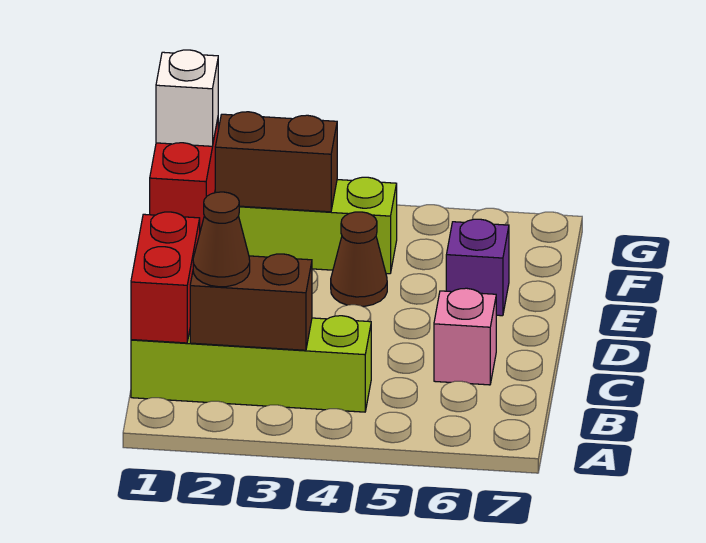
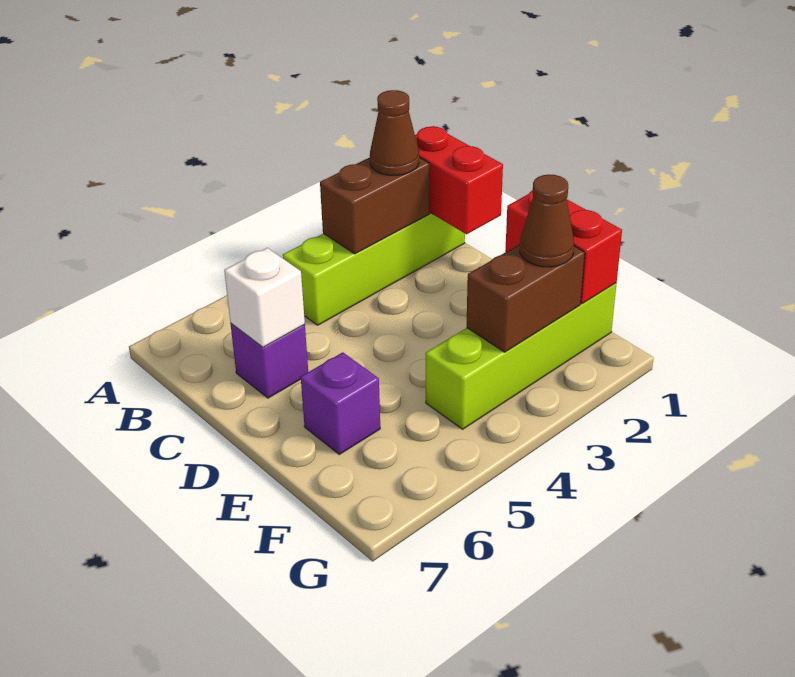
pink 1x1 brick [434,288,496,385] -> purple 1x1 brick [231,324,308,398]
brown 1x1 cone [331,212,387,306] -> brown 1x1 cone moved to [520,175,574,267]
white 1x1 brick [156,50,218,146] -> white 1x1 brick moved to [224,248,305,347]

